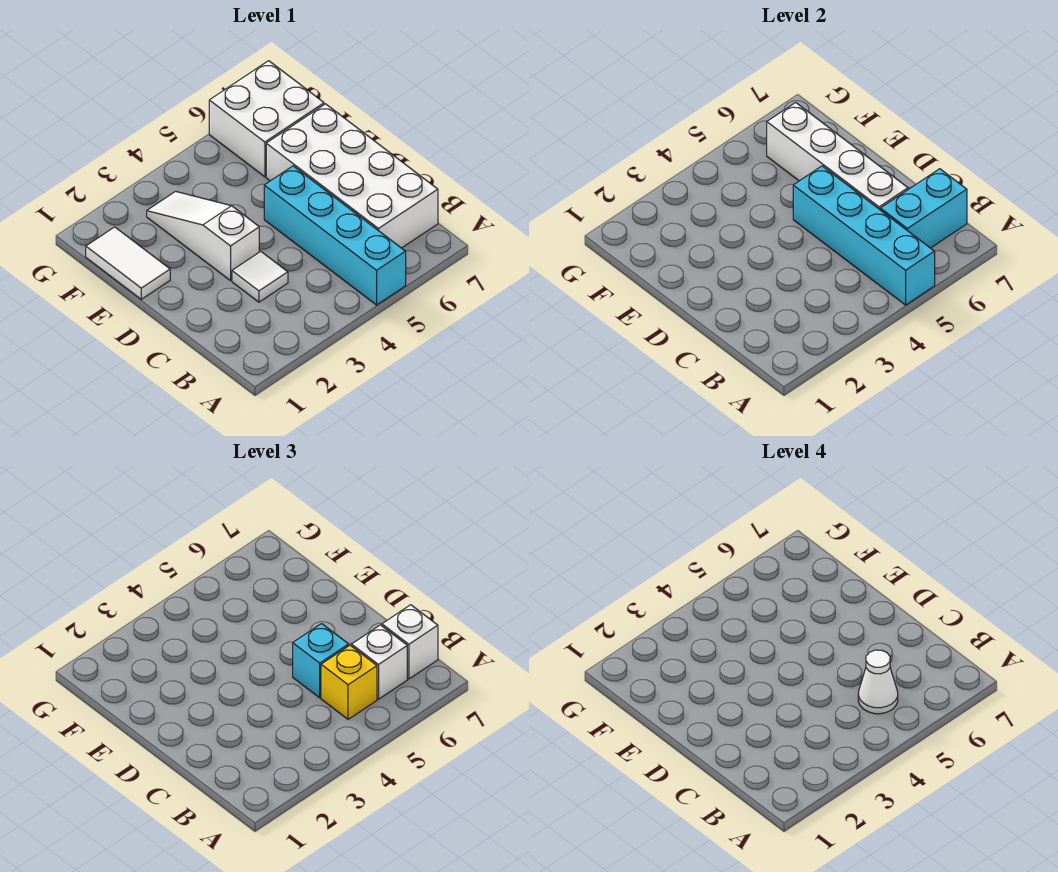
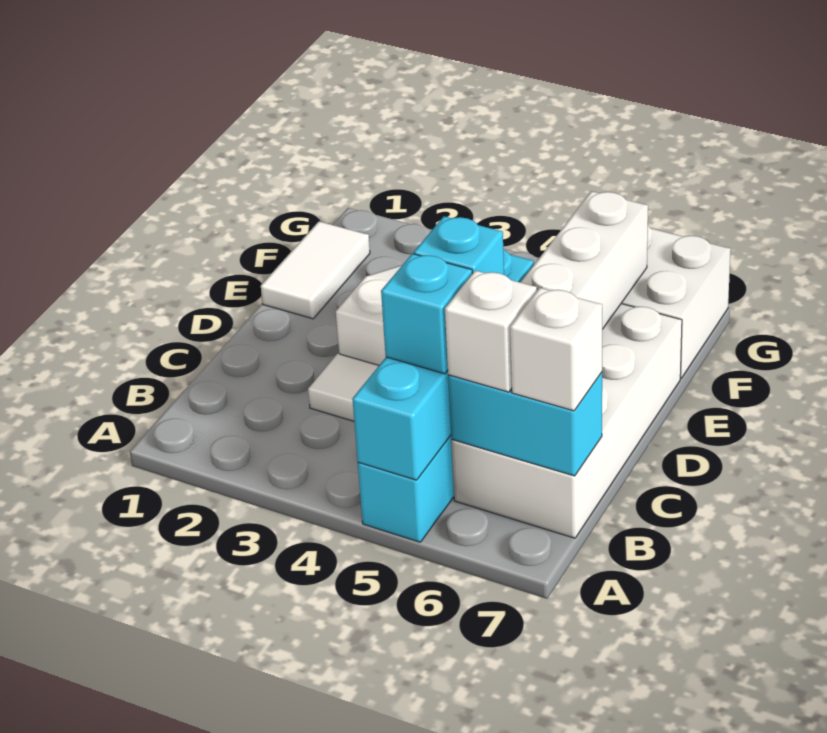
yellow 1x1 brick [321,645,377,719] -> cyan 1x1 brick [381,254,472,374]
white 1x1 cone [858,650,898,714] -> none

